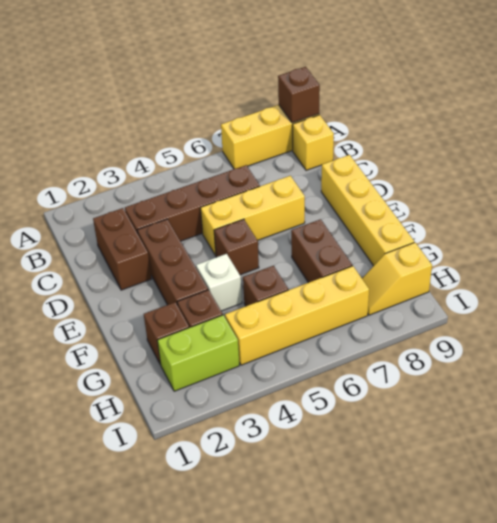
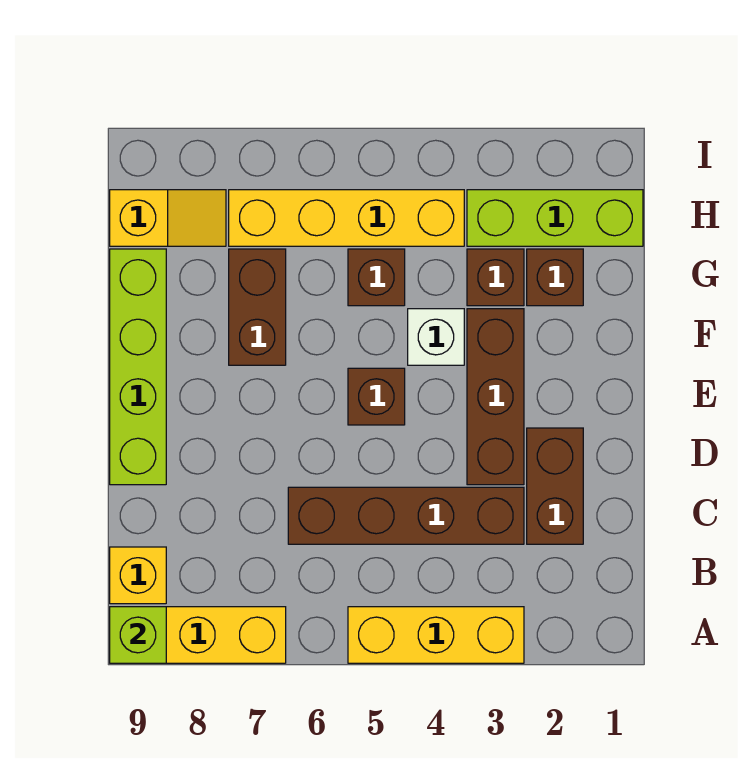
brown 1x1 brick [278,67,320,123] -> lime 1x1 brick [110,607,166,663]
yellow 1x3 brick [200,176,305,256] -> yellow 1x3 brick moved to [348,607,524,663]
yellow 1x4 brick [321,155,414,266] -> lime 1x4 brick [110,249,166,485]
lime 1x2 brick [157,315,239,391] -> lime 1x3 brick [467,190,643,246]

